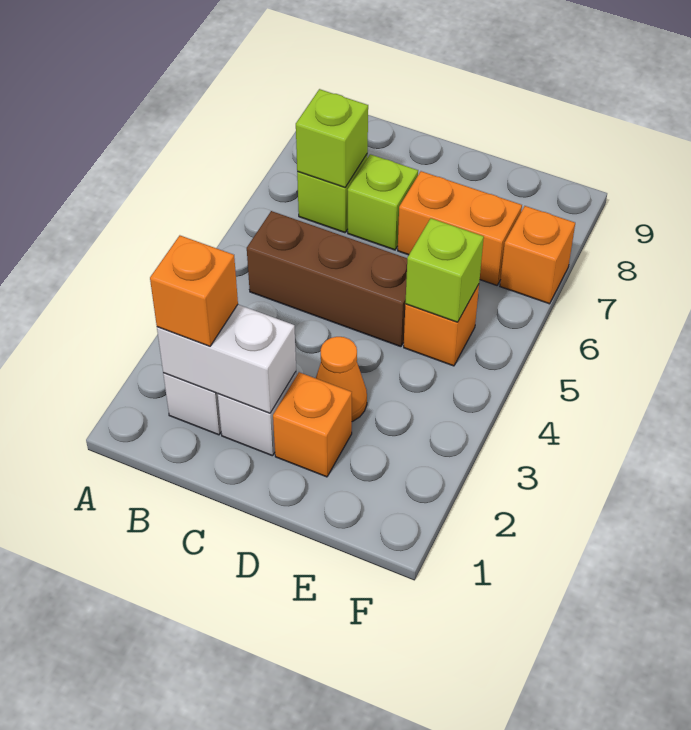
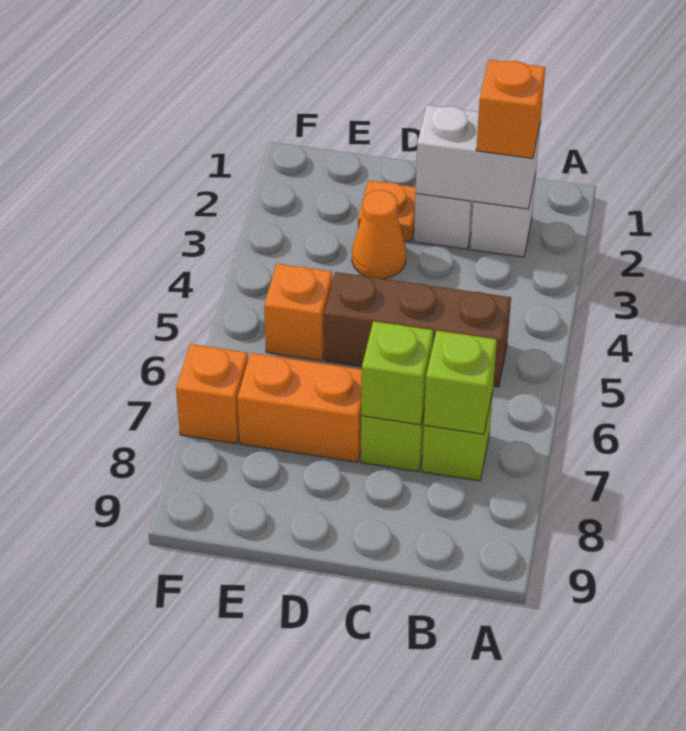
orange 1x1 brick [273,372,352,477] -> orange 1x1 plate [358,181,416,241]
lime 1x1 brick [405,218,484,322] -> lime 1x1 brick moved to [361,321,433,425]

